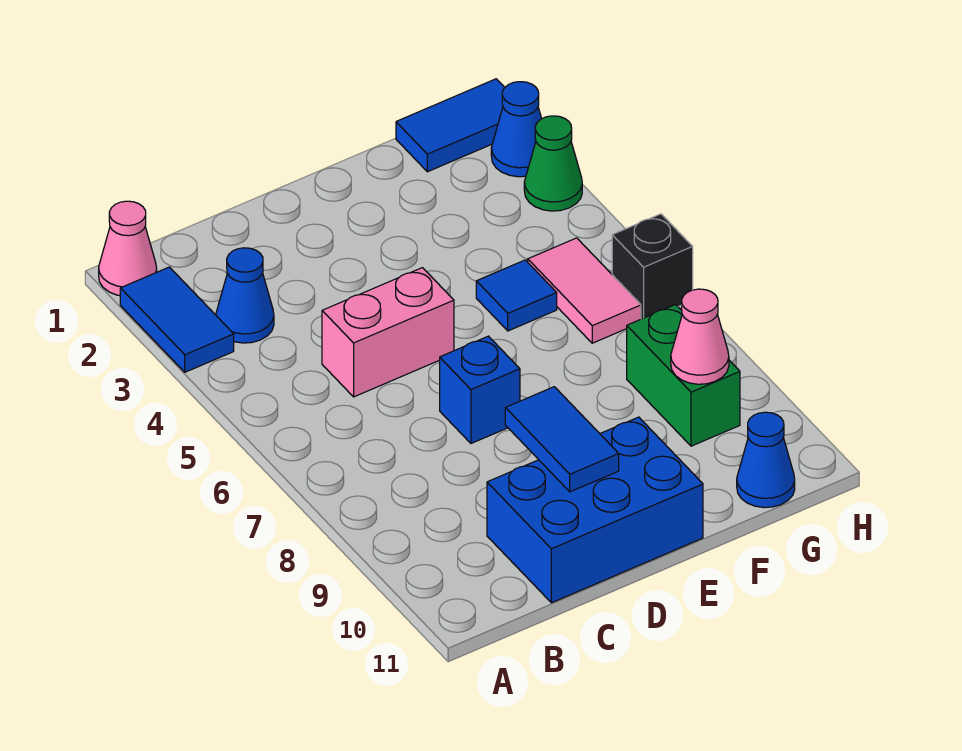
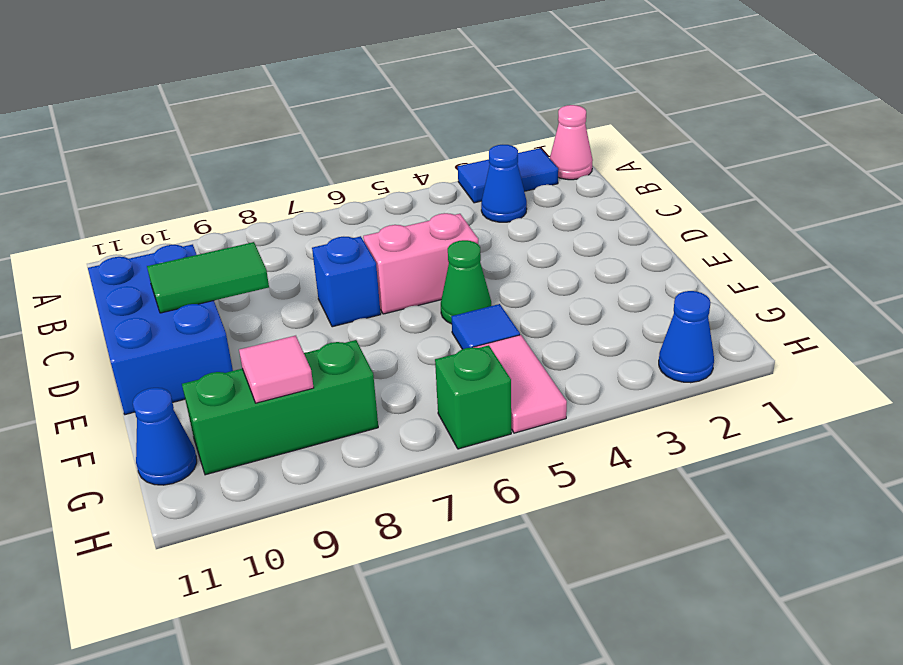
pink 1x2 brick [322,268,454,397] -> pink 1x2 brick turned to [363,213,478,314]
blue 1x2 tile [505,387,619,492] -> green 1x2 tile [147,242,269,313]
blue 1x2 tile [396,79,505,172] -> none
pink 1x2 tile [528,238,641,343] -> pink 1x2 tile turned to [473,335,567,433]
green 1x2 brick [627,305,740,446] -> green 1x3 brick [182,340,378,475]
pink 1x1 cone [671,289,729,384] -> pink 1x1 tile [239,336,314,403]
green 1x1 cone [524,116,582,211] -> green 1x1 cone moved to [441,240,491,324]
black 1x1 brick [612,214,693,319] -> green 1x1 brick [435,345,511,449]

